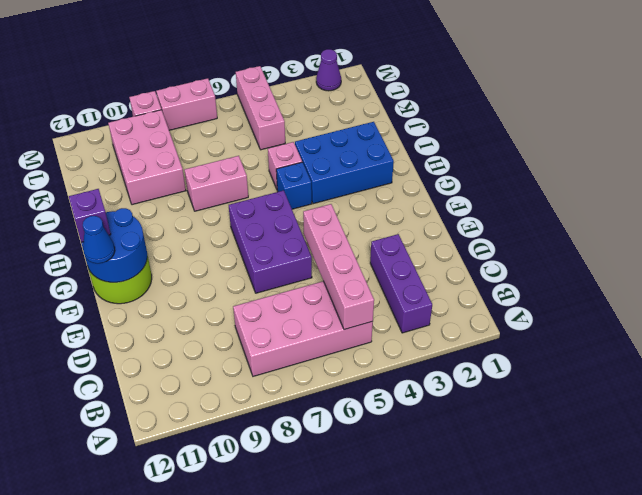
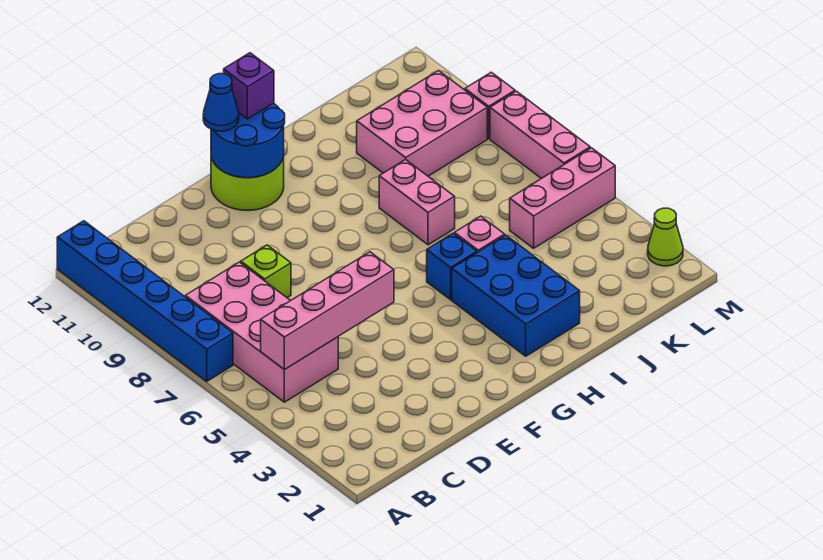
none -> blue 1x6 brick [57,221,233,381]
purple 1x3 brick [370,234,432,333] -> none
none -> lime 1x1 brick [241,245,291,297]
purple 2x3 brick [229,190,312,293] -> none
purple 1x1 cone [316,49,341,91] -> lime 1x1 cone [648,208,683,266]
pink 1x2 brick [156,78,217,130] -> pink 1x3 brick [490,91,590,179]

